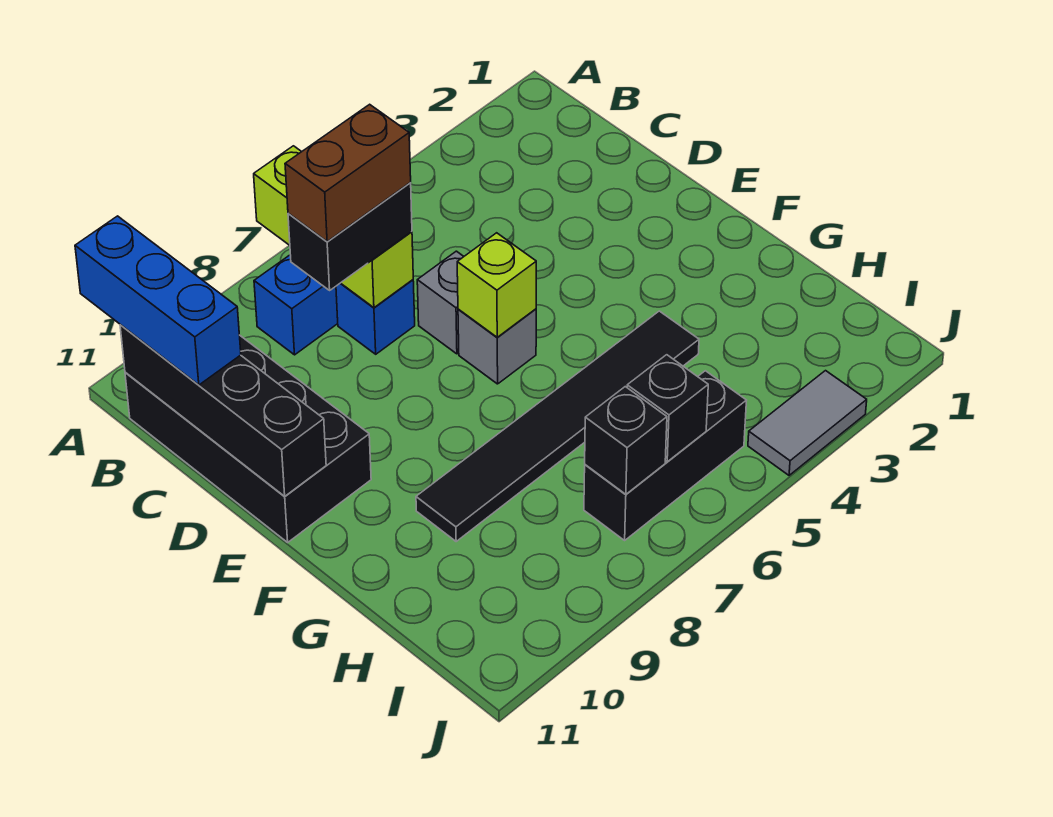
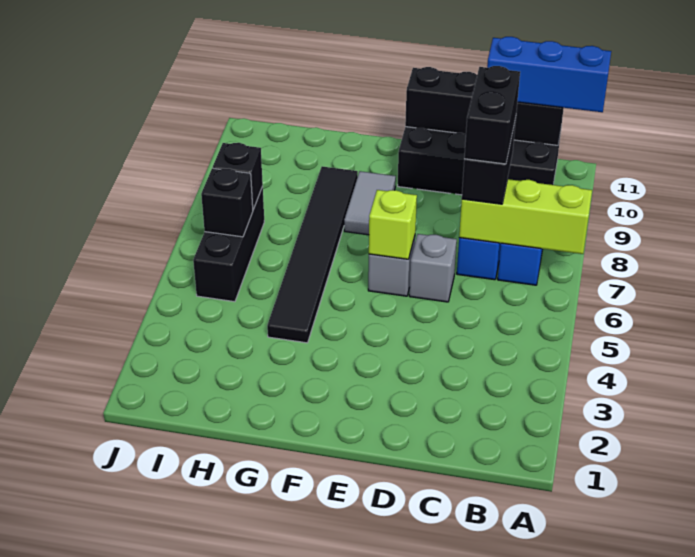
brown 1x2 brick [285,104,411,242] -> black 1x2 brick [464,66,520,164]
grey 1x2 tile [748,371,867,475] -> grey 1x2 tile moved to [344,171,396,235]

